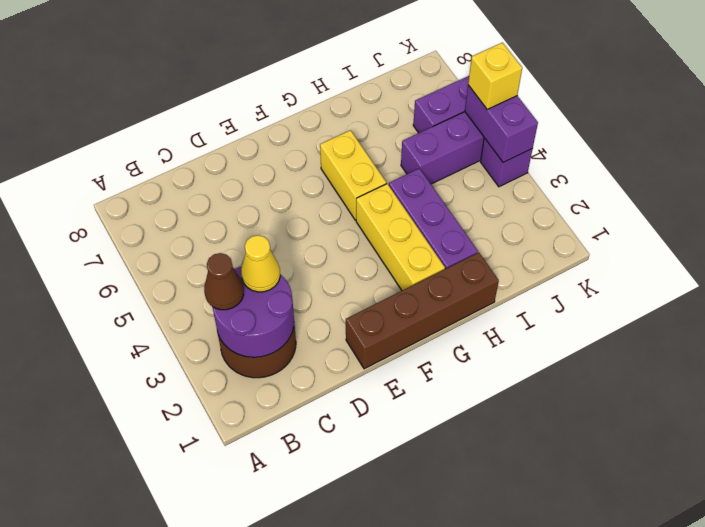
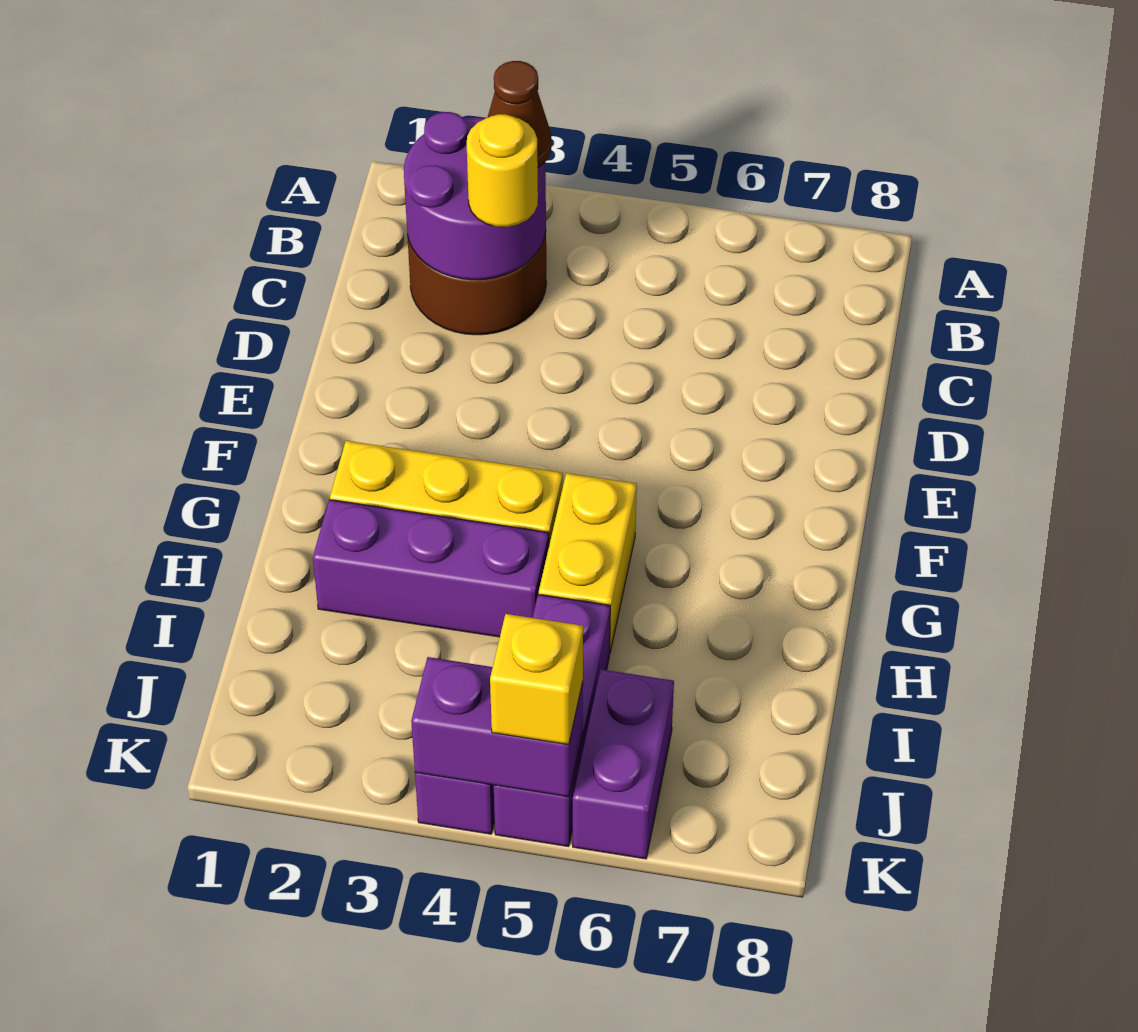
yellow 1x1 cone [241,235,280,292] -> yellow 1x1 round brick [467,114,538,227]
brown 1x4 brick [346,253,499,369] -> none
yellow 1x2 brick [320,130,386,220] -> yellow 1x2 brick turned to [539,473,637,652]

